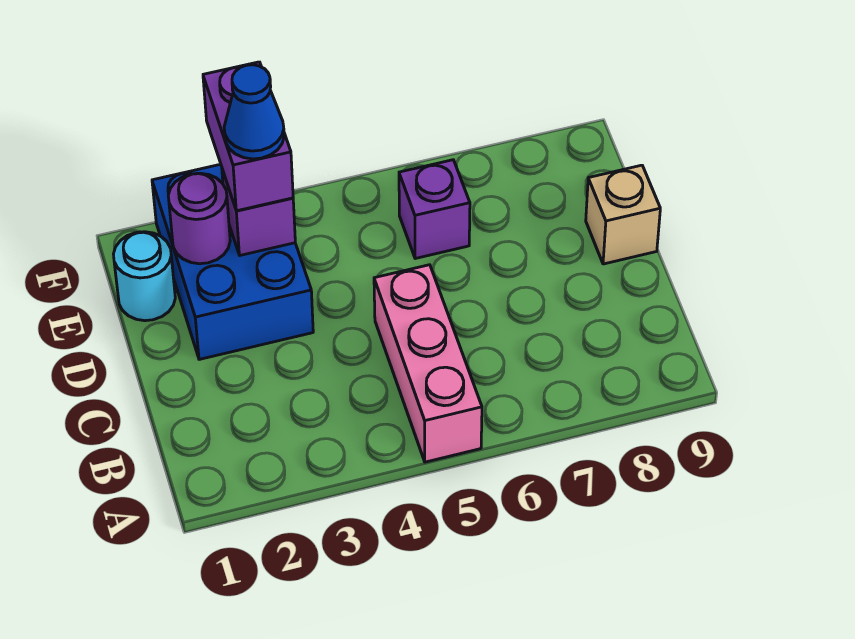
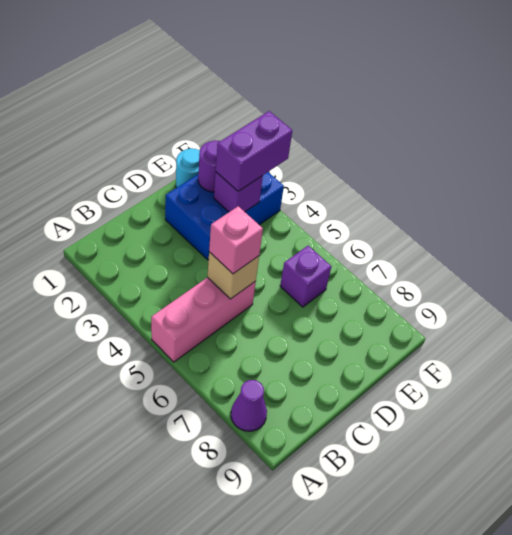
none -> purple 1x1 cone [231,380,267,431]
none -> pink 1x1 brick [209,206,263,274]
tan 1x1 brick [586,165,660,264] -> tan 1x1 brick moved to [207,252,259,299]
blue 1x1 cone [224,65,284,159] -> none

